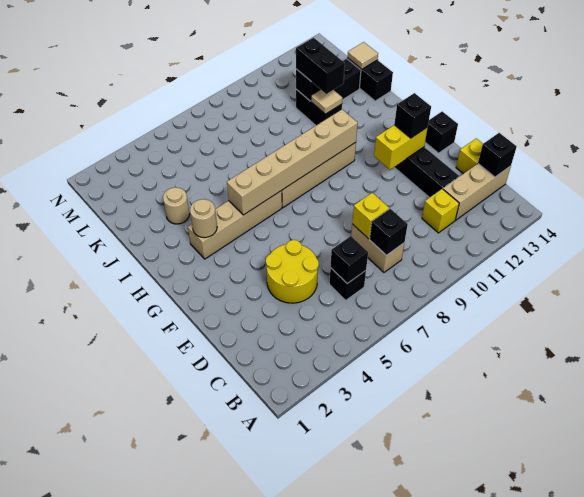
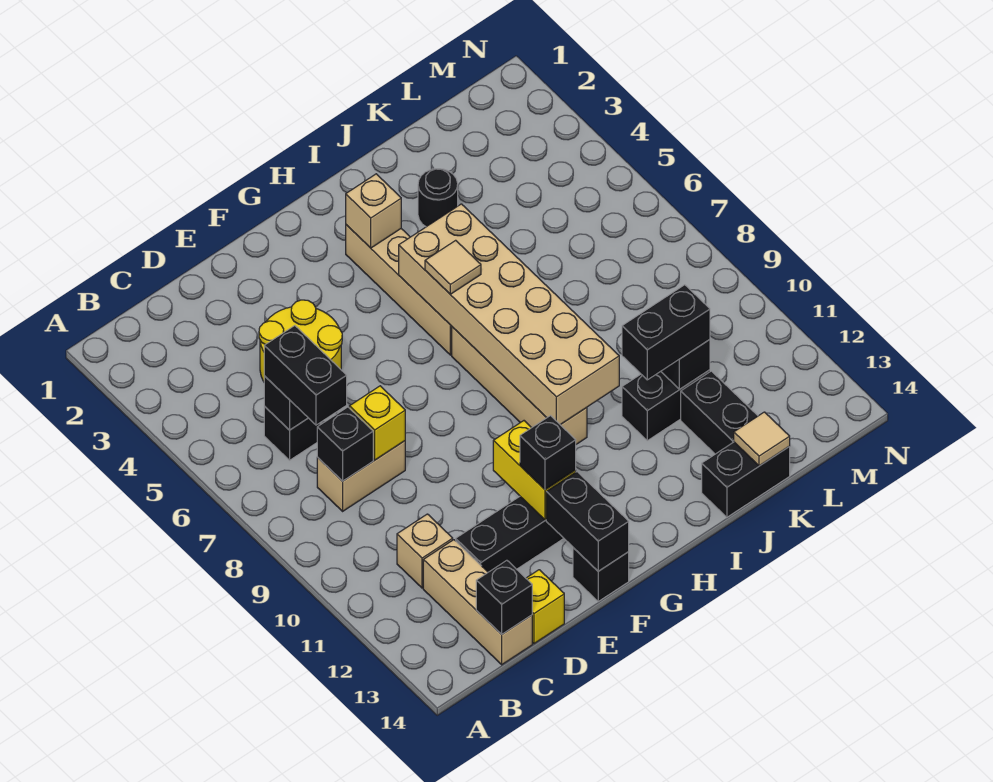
none -> black 1x2 brick [264,326,347,425]
yellow 1x1 brick [422,189,459,233] -> tan 1x1 brick [397,514,453,588]
none -> black 1x2 brick [546,472,629,571]
tan 1x1 round brick [190,199,217,238] -> tan 1x1 brick [346,174,401,248]
tan 1x6 brick [227,110,358,215] -> tan 2x6 brick [399,204,619,425]
tan 1x1 round brick [163,187,189,224] -> black 1x1 round brick [418,169,458,227]
tan 1x1 tile [311,90,342,114] -> tan 1x1 tile moved to [425,240,481,294]

